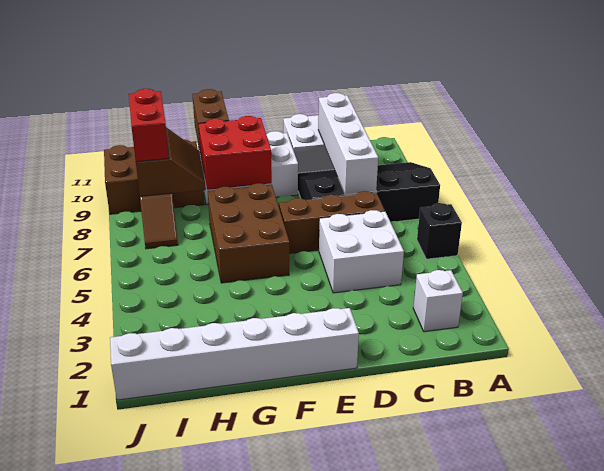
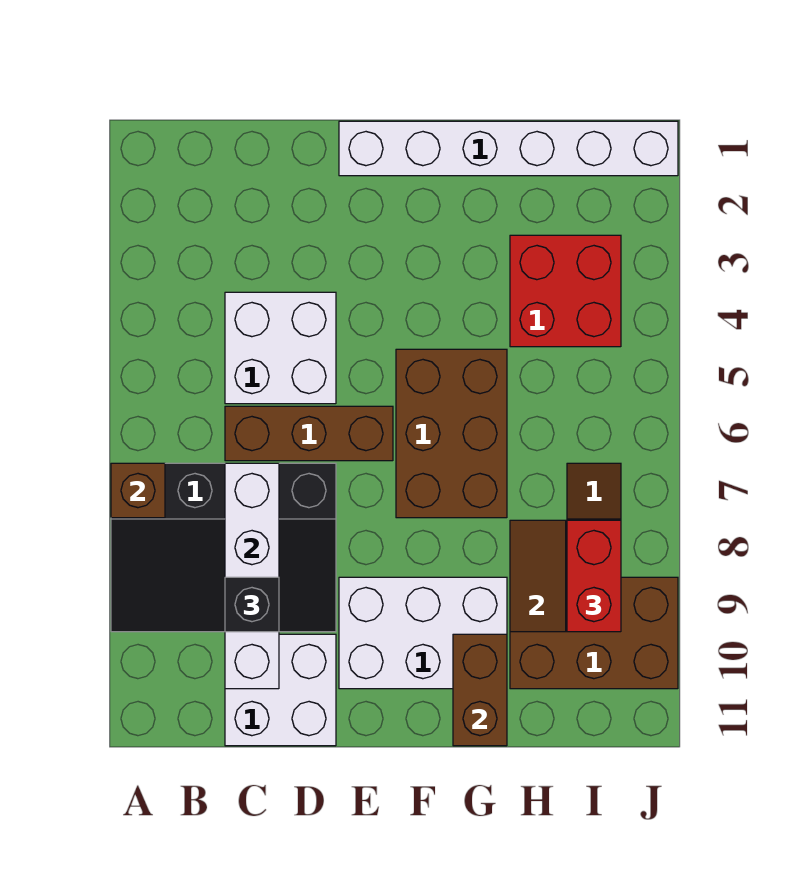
black 1x1 brick [417,203,462,259] -> black 1x1 brick moved to [225,577,279,632]
none -> brown 1x1 brick [111,463,165,518]
white 1x1 brick [413,270,463,332] -> none
red 2x2 brick [198,116,272,190] -> red 2x2 brick moved to [510,235,621,347]

